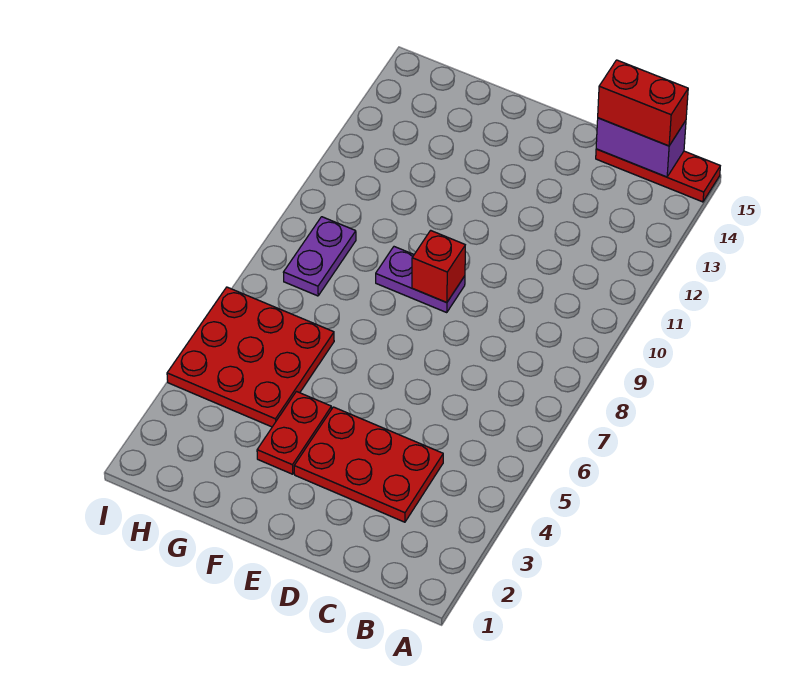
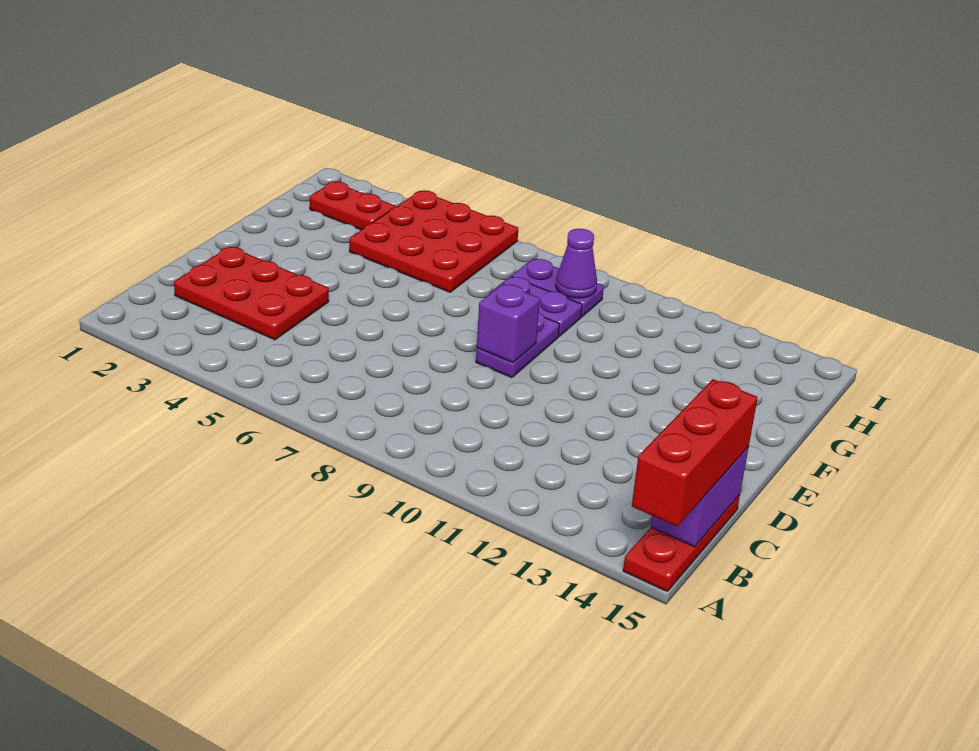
red 1x2 brick [598,60,688,146] -> red 1x3 brick [632,379,758,526]
red 2x3 plate [294,407,443,522] -> red 2x3 plate turned to [174,246,329,340]
red 1x1 brick [412,230,465,303] -> purple 1x1 brick [477,284,540,363]
red 1x2 plate [257,392,332,474] -> red 1x2 plate moved to [310,181,395,230]
none -> purple 1x2 plate [488,276,582,336]
none -> purple 1x1 cone [556,229,597,298]

